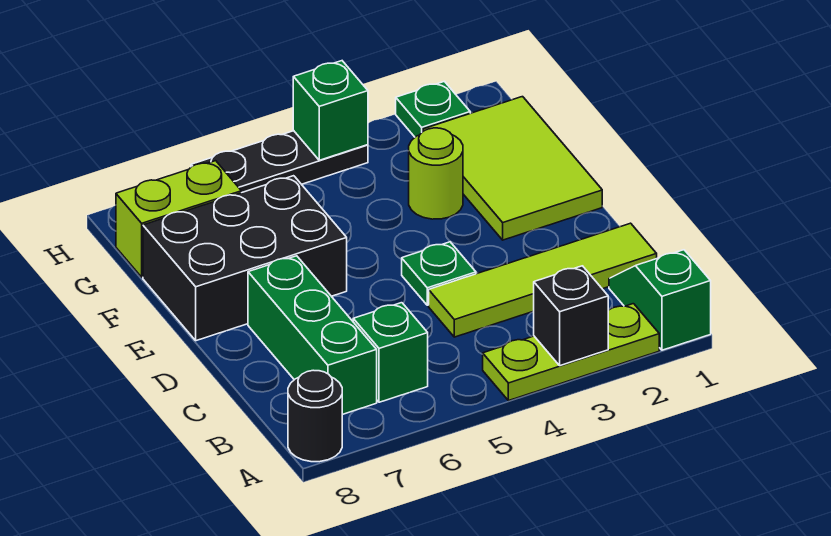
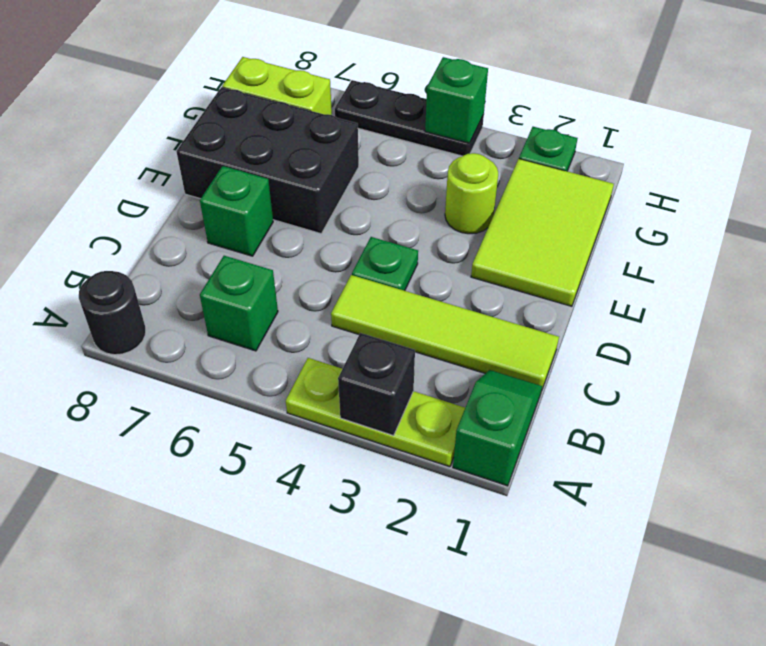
green 1x3 brick [248,256,377,414] -> green 1x1 brick [200,166,273,256]

